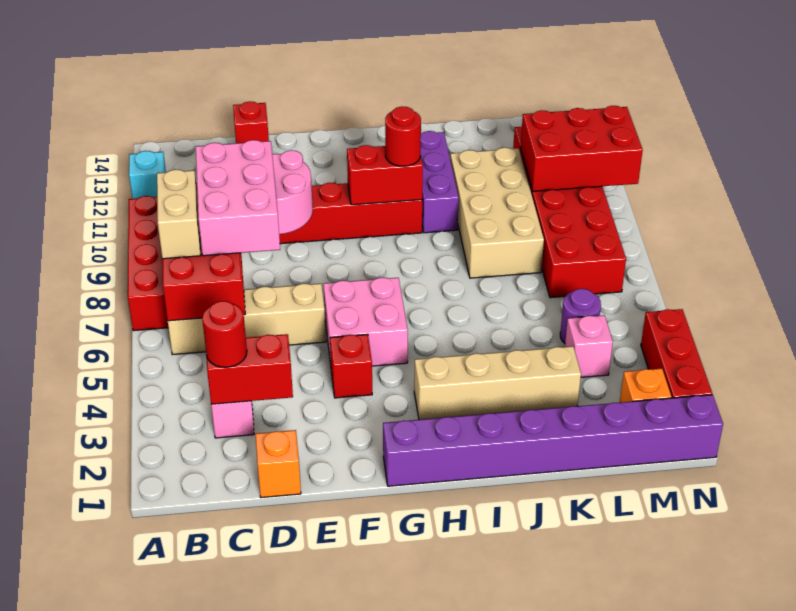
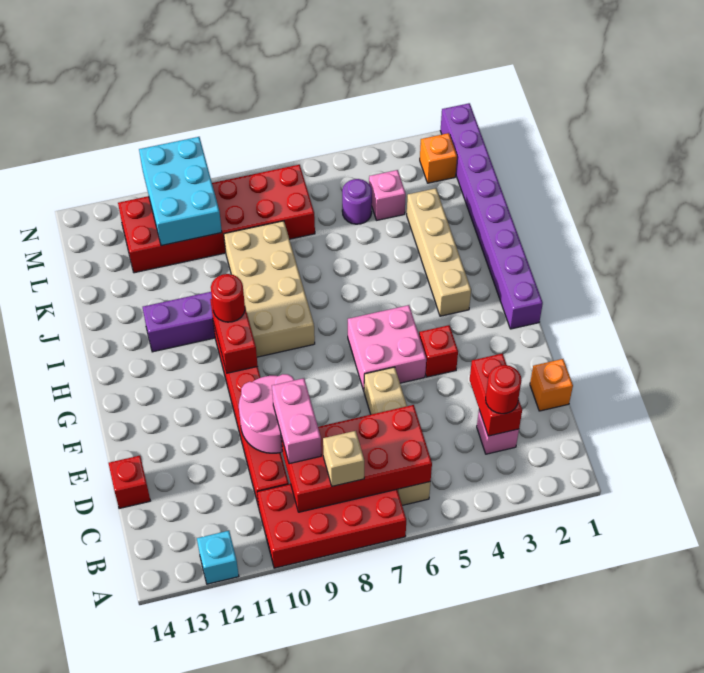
tan 1x2 brick [157,170,201,259] -> tan 1x1 brick [323,431,364,486]
pink 2x3 brick [196,140,280,256] -> pink 1x2 brick [272,378,321,464]
tan 2x4 brick [450,148,544,278] -> tan 2x4 brick turned to [224,221,315,357]
red 2x3 brick [521,106,643,191] -> cyan 2x3 brick [139,137,222,246]
red 1x3 brick [641,309,712,398] -> none

